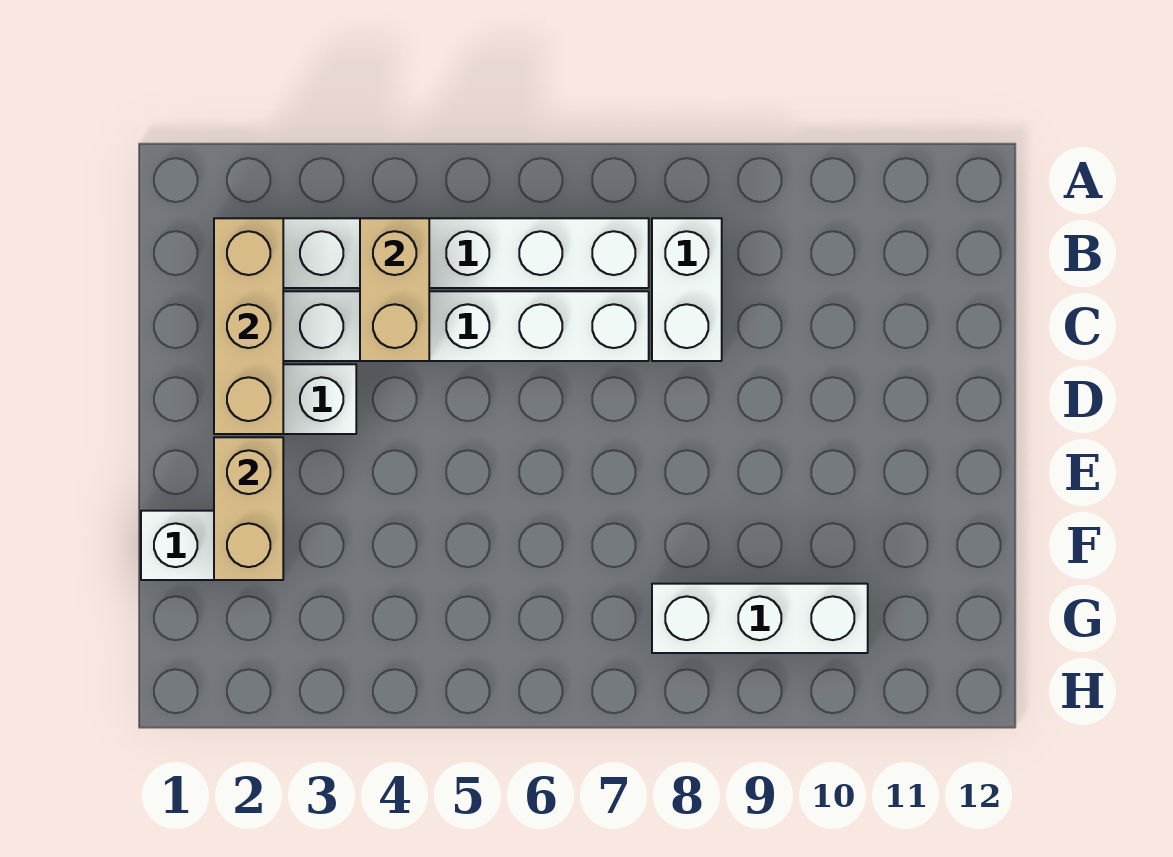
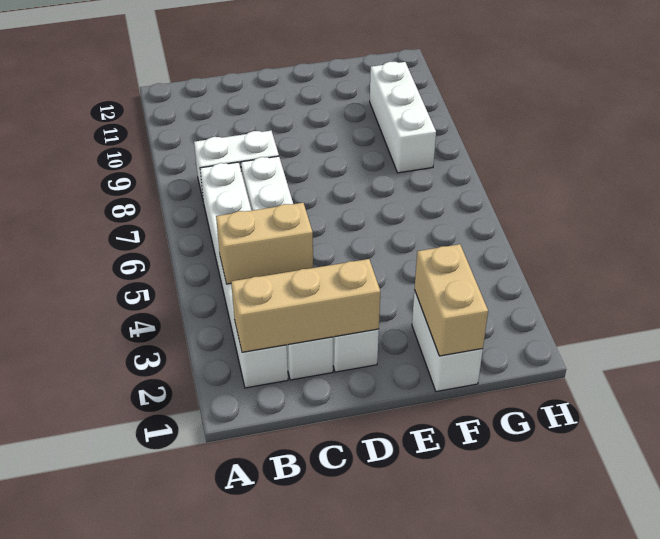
tan 1x2 brick [214,437,283,580] -> tan 1x2 brick turned to [415,244,488,356]

